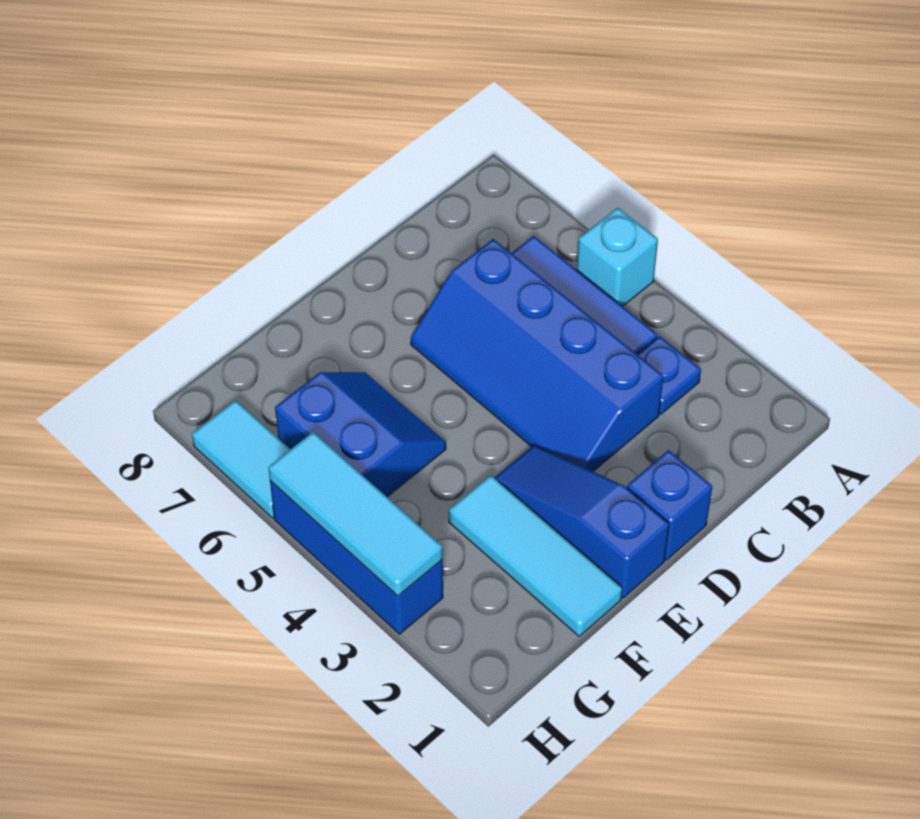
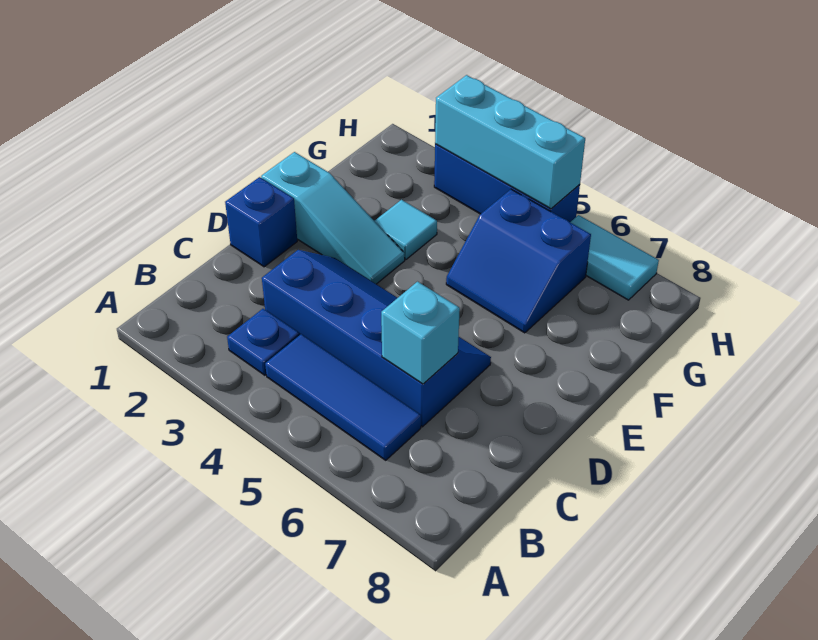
cyan 1x1 brick [577,208,658,306] -> cyan 1x1 brick moved to [381,282,460,384]
blue 1x3 slope [494,445,669,598] -> cyan 1x3 slope [261,152,405,284]
cyan 1x3 tile [449,475,622,636] -> cyan 1x1 tile [375,200,437,259]
cyan 1x3 tile [268,432,443,596] -> cyan 1x3 brick [435,75,585,209]

